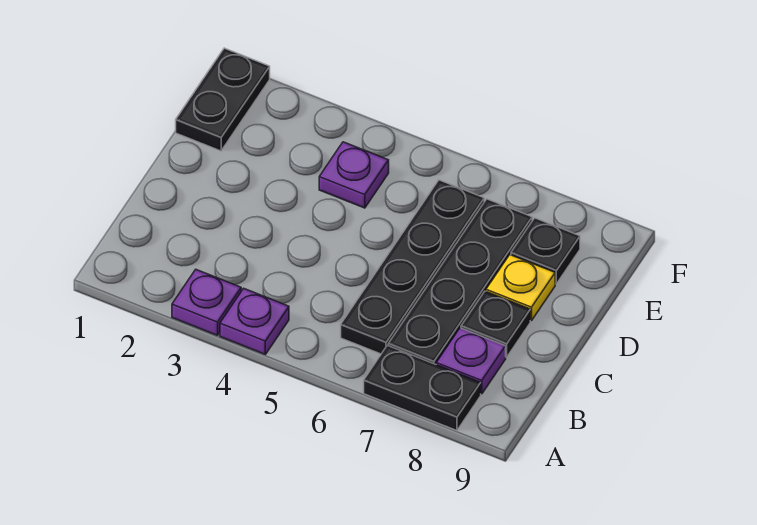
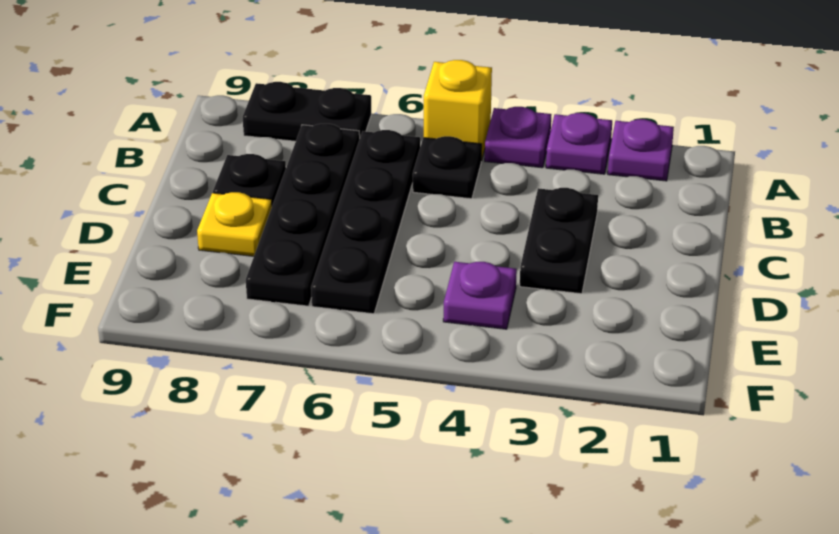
none -> yellow 1x1 brick [424,60,492,161]
purple 1x1 plate [436,328,506,394] -> purple 1x1 plate moved to [608,119,674,181]
black 1x2 plate [176,48,270,151] -> black 1x2 plate moved to [520,188,598,294]
black 1x1 plate [511,218,580,284] -> black 1x1 plate moved to [413,136,482,199]

